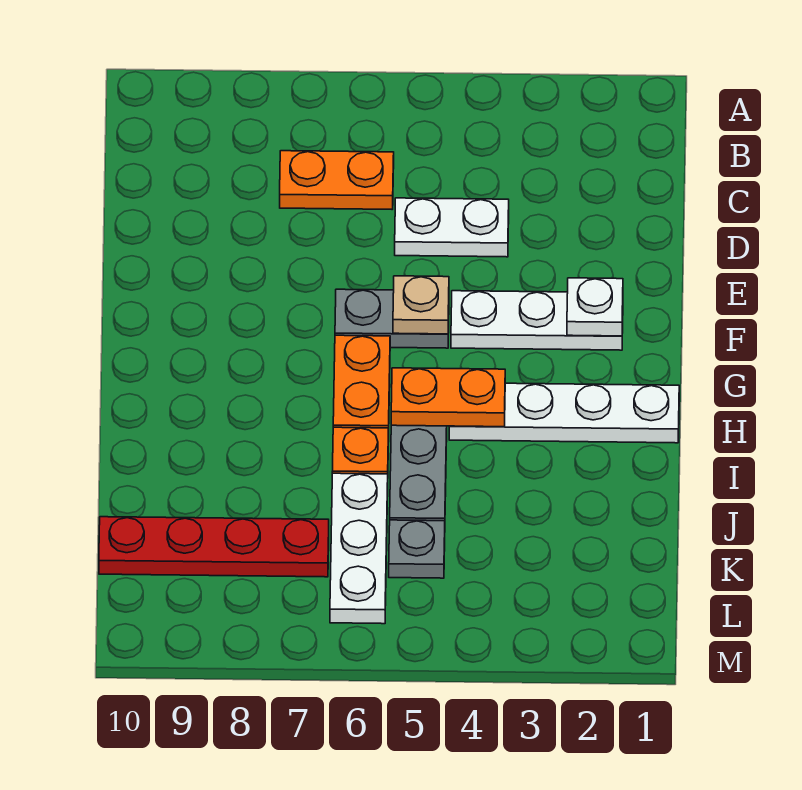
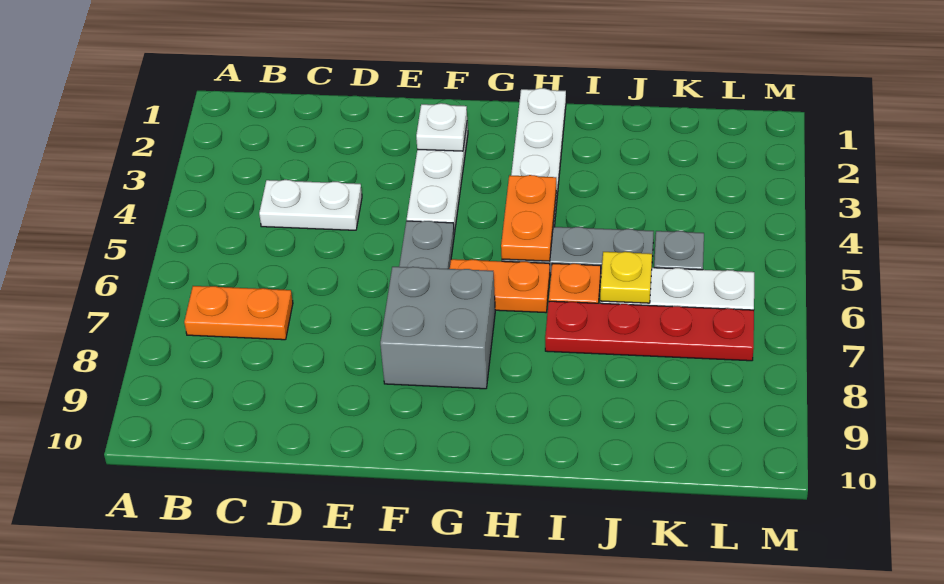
orange 1x2 plate [280,151,394,209] -> orange 1x2 plate turned to [184,286,293,340]
white 1x2 plate [395,198,509,257] -> white 1x2 plate turned to [259,180,362,230]
tan 1x1 plate [393,276,449,334] -> none
none -> grey 2x2 brick [380,267,495,389]
none -> yellow 1x1 plate [600,252,652,303]
red 1x4 plate [99,517,329,577] -> red 1x4 plate turned to [545,301,754,361]

